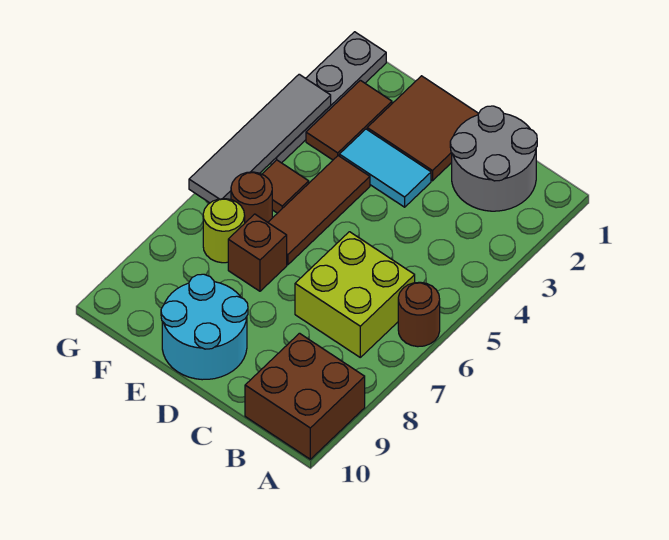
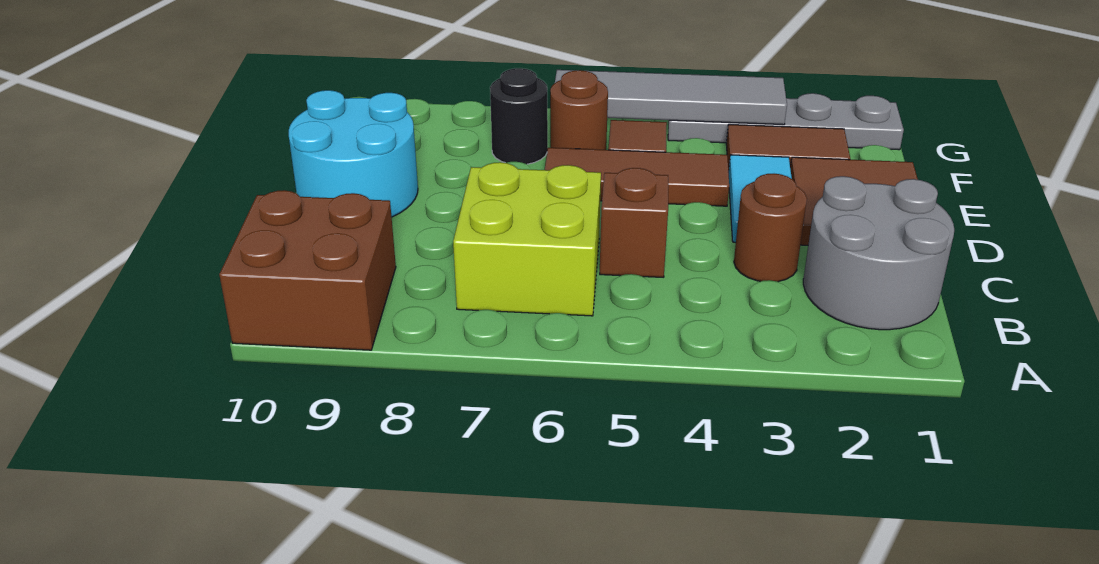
brown 1x1 round brick [398,282,440,347] -> brown 1x1 round brick moved to [734,174,807,282]
brown 1x1 brick [228,214,287,291] -> brown 1x1 brick moved to [600,168,668,277]
lime 1x1 round brick [203,199,245,263] -> black 1x1 round brick [490,68,548,164]

